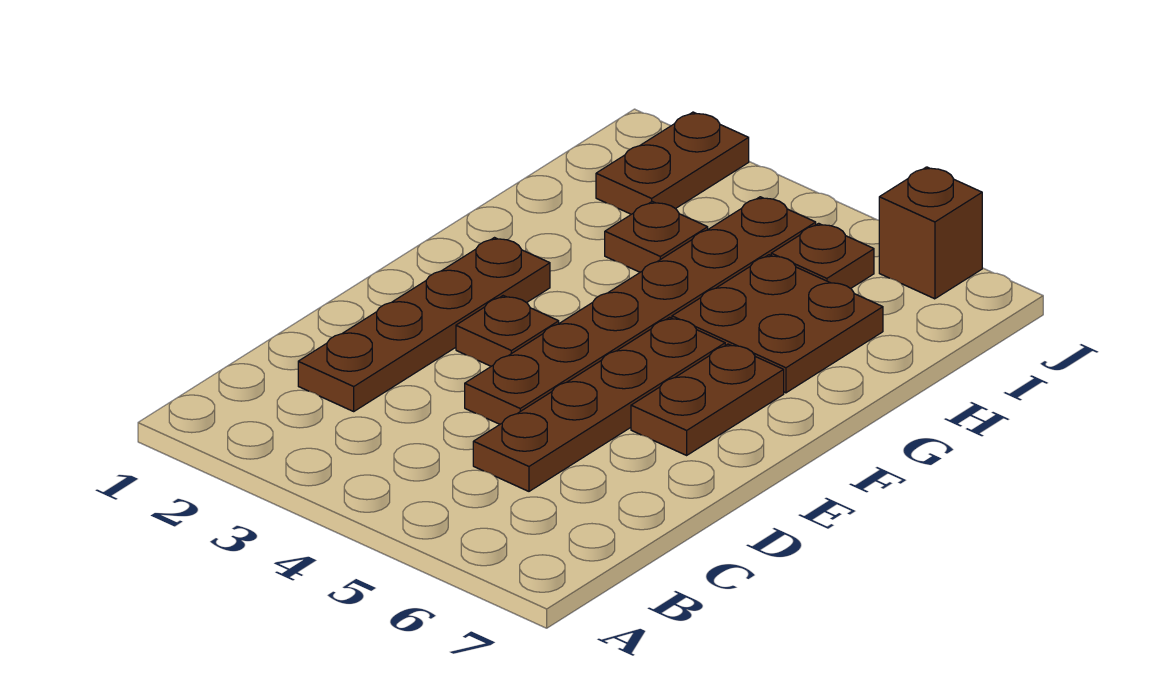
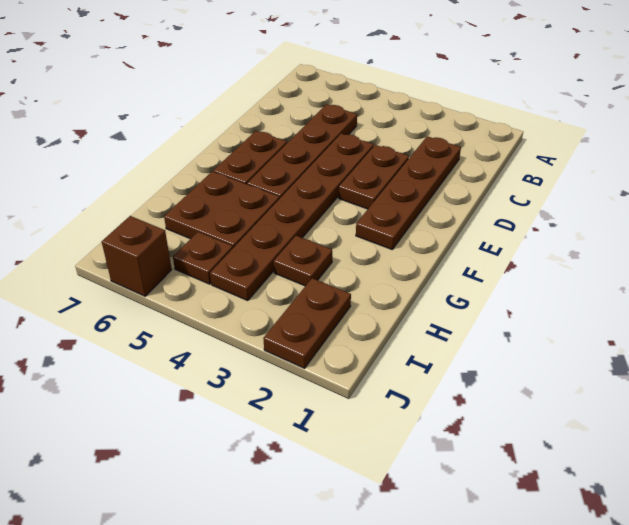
brown 1x1 plate [456,296,559,366] -> brown 1x2 plate [339,145,409,209]

